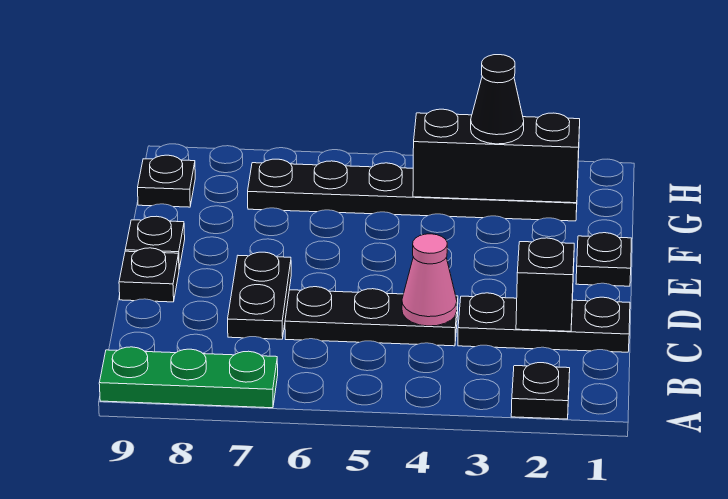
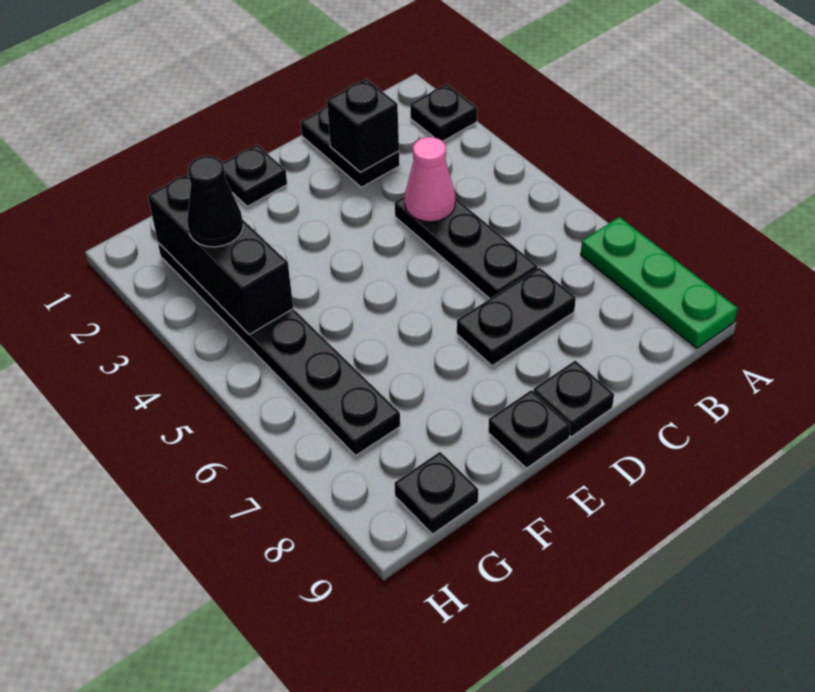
black 1x3 plate [458,293,630,352] -> black 1x2 plate [300,106,400,187]

